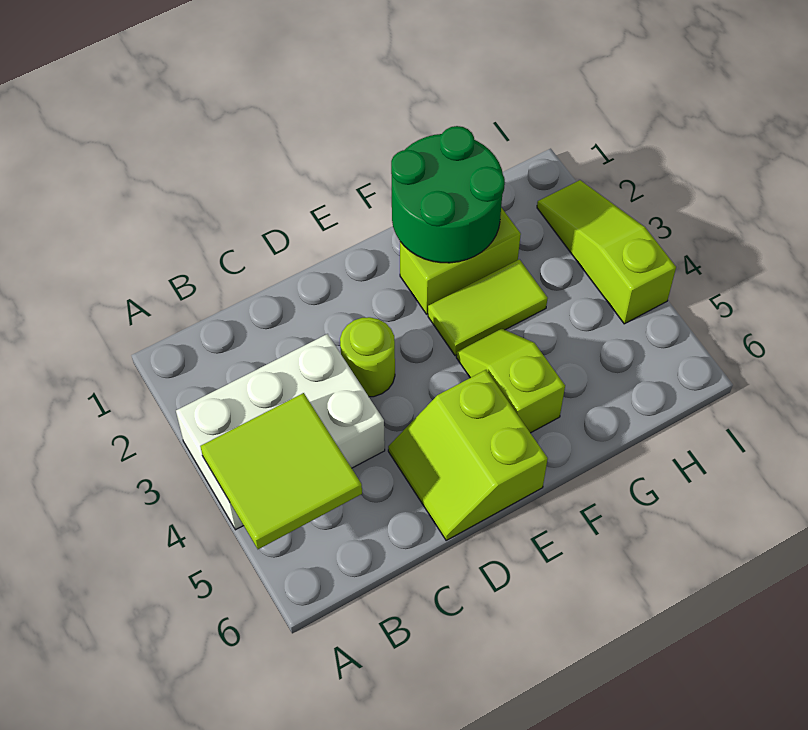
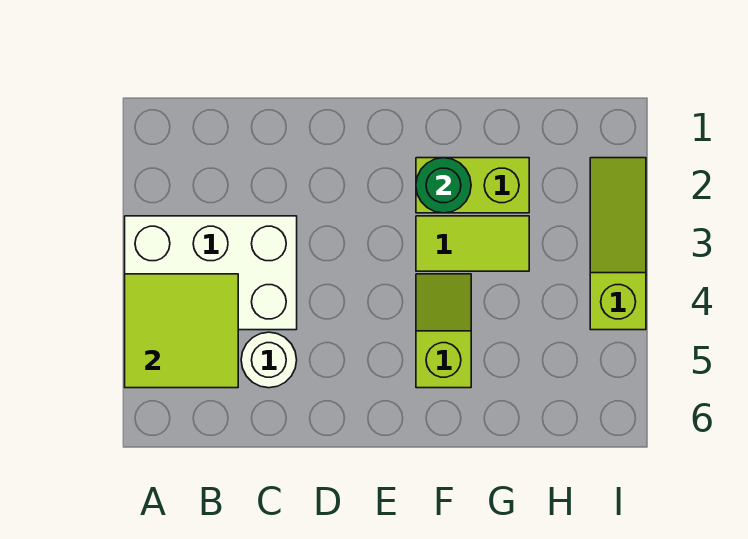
none -> white 1x1 round brick [241,332,297,388]
lime 1x1 round brick [340,317,395,397] -> none
lime 2x2 slope [388,370,548,540] -> none
green 2x2 round brick [391,126,505,263] -> green 1x1 round brick [416,158,471,213]

